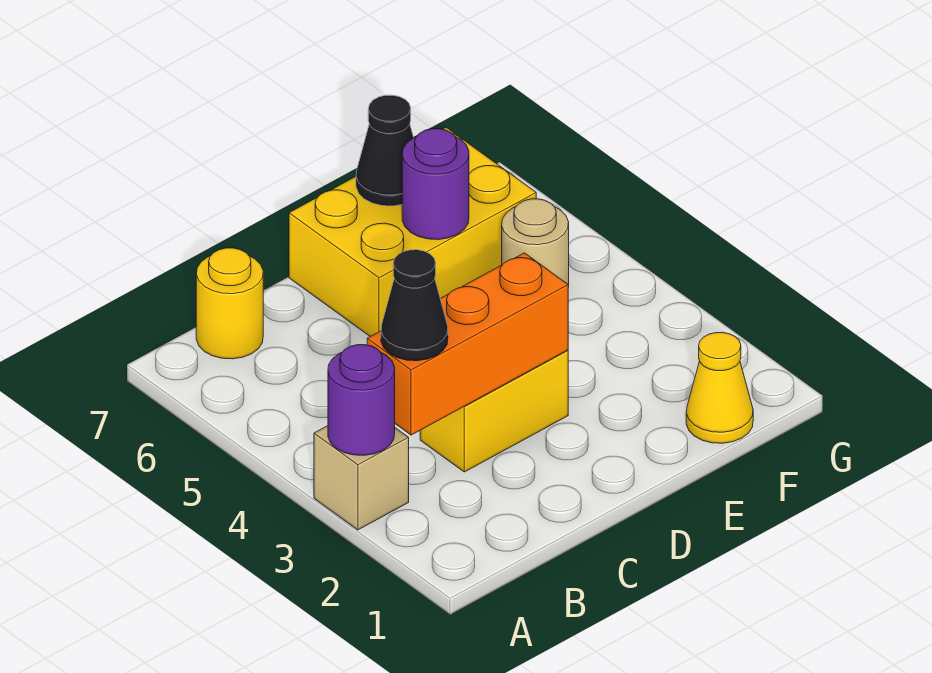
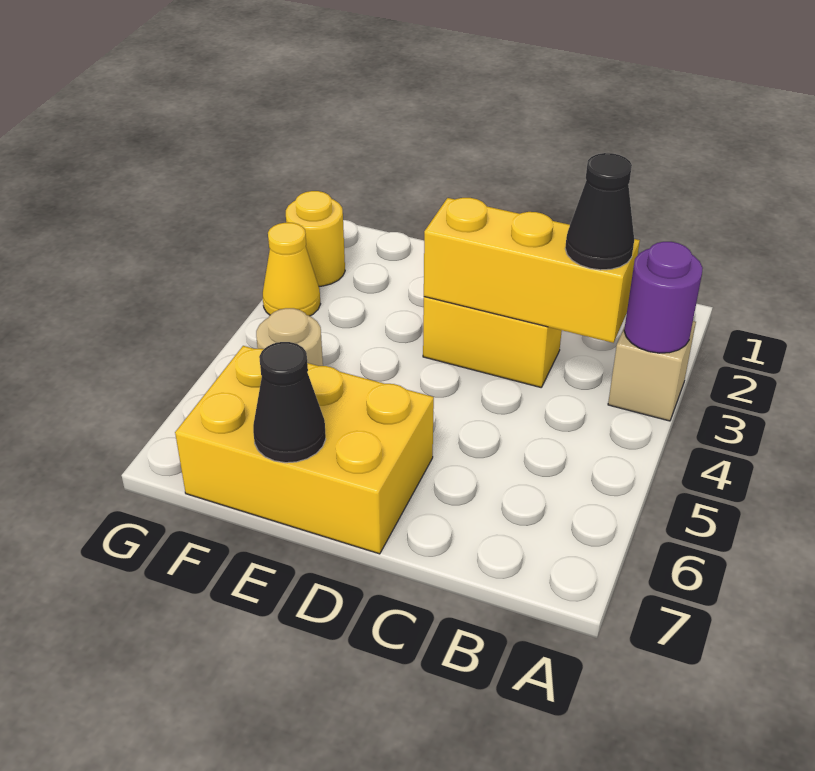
orange 1x3 brick [367,253,568,435] -> yellow 1x3 brick [424,198,640,343]
yellow 1x1 round brick [196,248,263,359] -> yellow 1x1 round brick moved to [286,191,345,286]
purple 1x1 round brick [402,129,469,240] -> none
yellow 1x1 cone [686,332,753,443] -> yellow 1x1 cone moved to [263,223,320,316]

